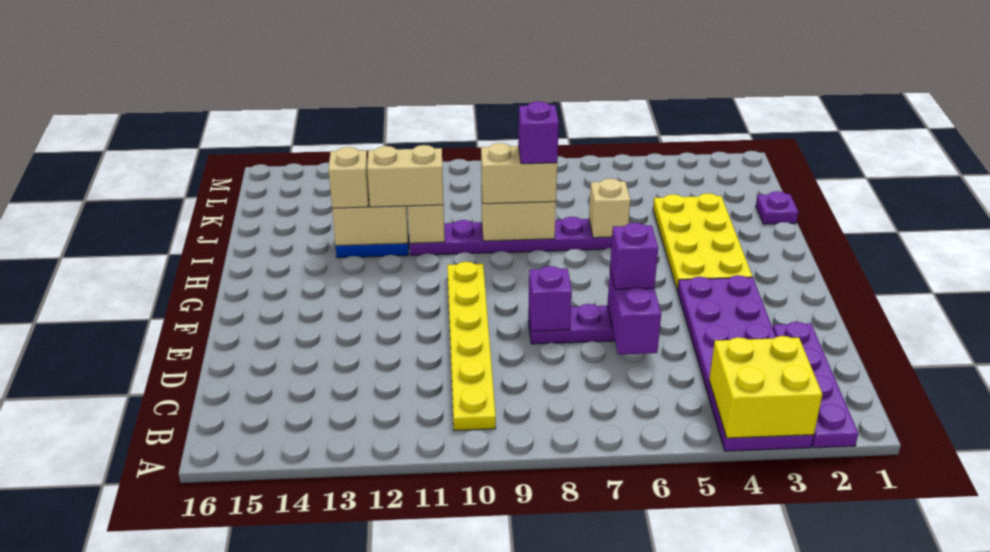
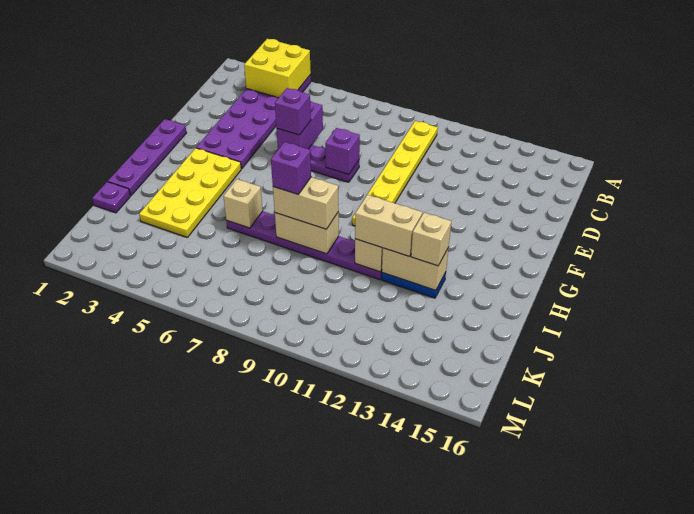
purple 1x4 plate [773,322,858,448] -> purple 1x4 plate moved to [108,119,187,196]

